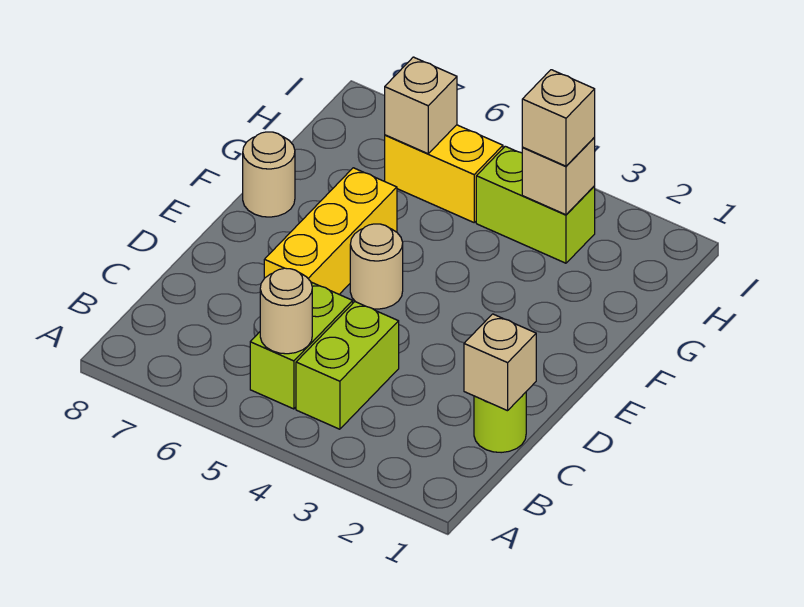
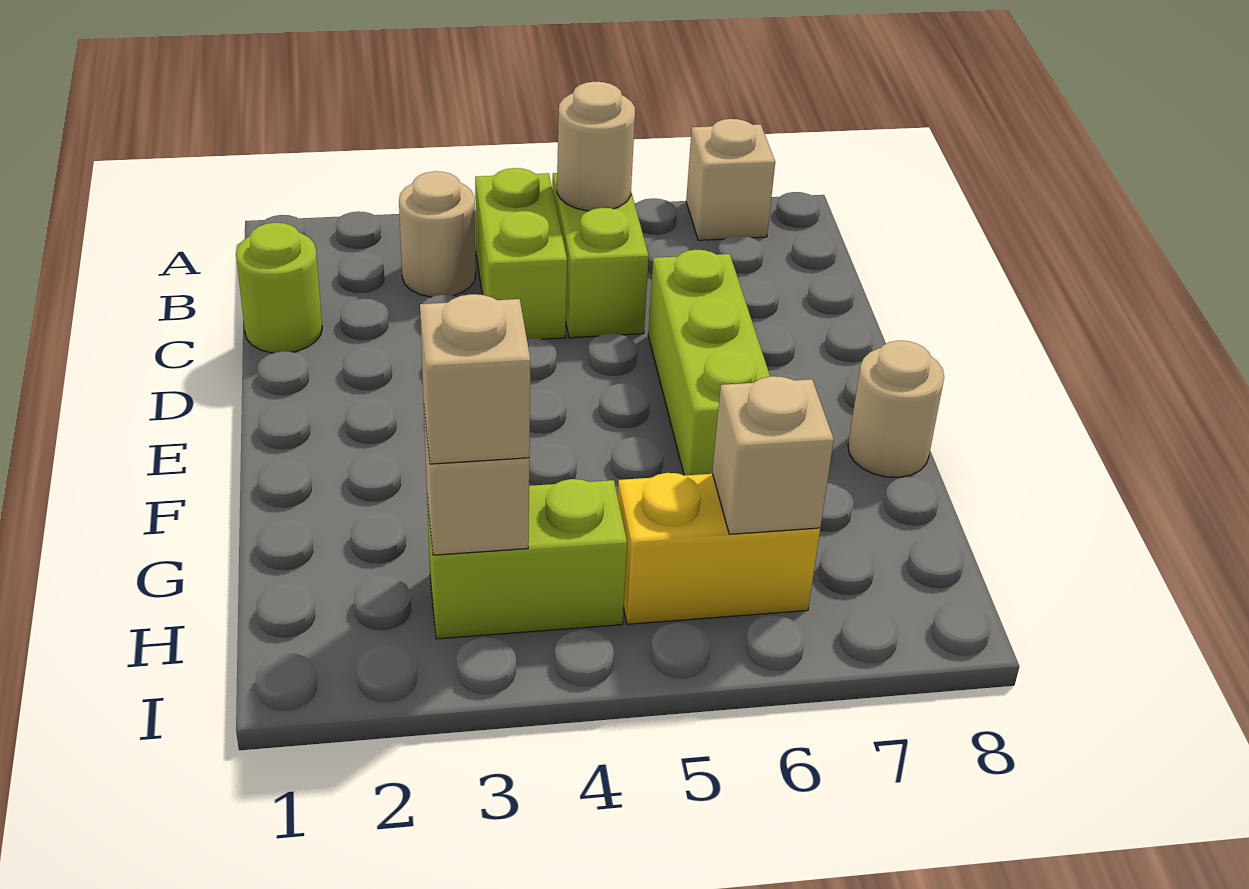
tan 1x1 brick [464,314,536,411] -> tan 1x1 brick moved to [686,119,775,240]
yellow 1x3 brick [264,168,397,294] -> lime 1x3 brick [648,250,770,475]
tan 1x1 round brick [350,224,403,309] -> tan 1x1 round brick moved to [399,171,476,297]

